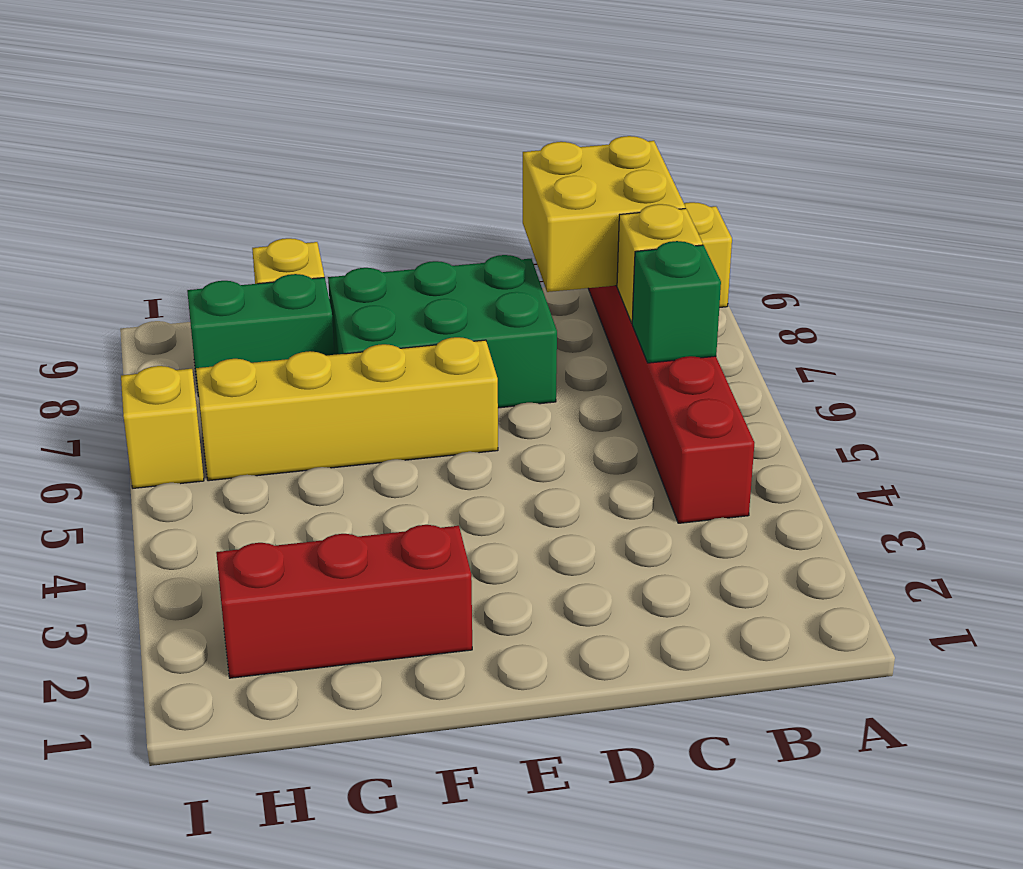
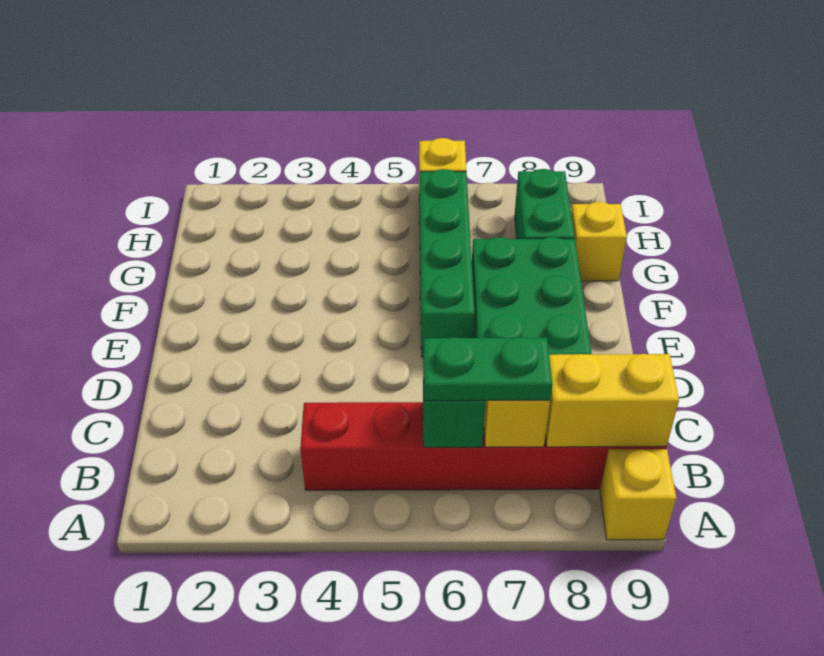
none -> green 1x2 plate [423,337,552,401]
yellow 2x2 brick [523,136,685,292] -> yellow 1x2 brick [545,354,679,447]
yellow 1x4 brick [196,337,498,481] -> green 1x4 brick [419,169,475,357]
red 1x3 brick [216,525,472,678] -> none

